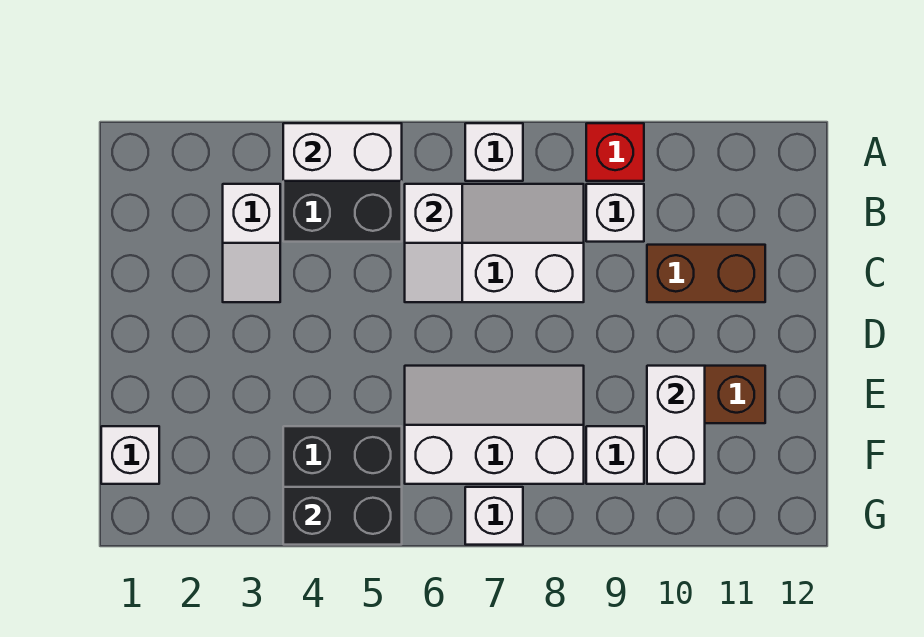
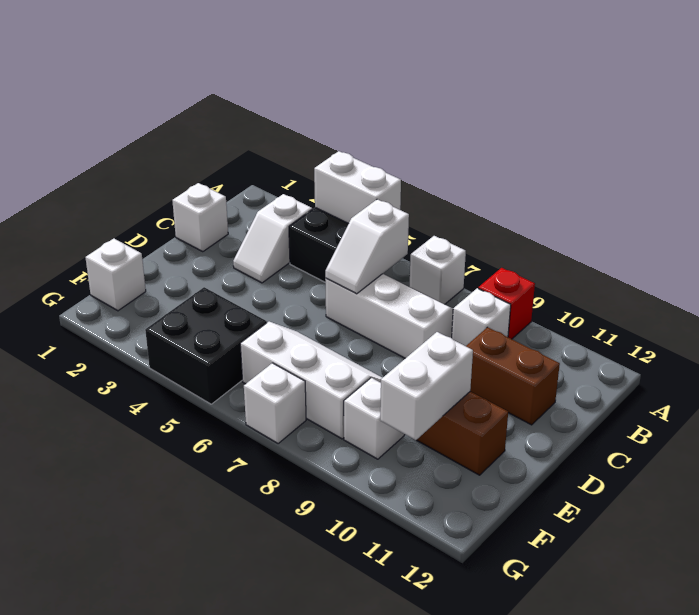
none -> white 1x1 brick [172,183,228,252]
black 1x2 brick [283,487,402,545] -> none

